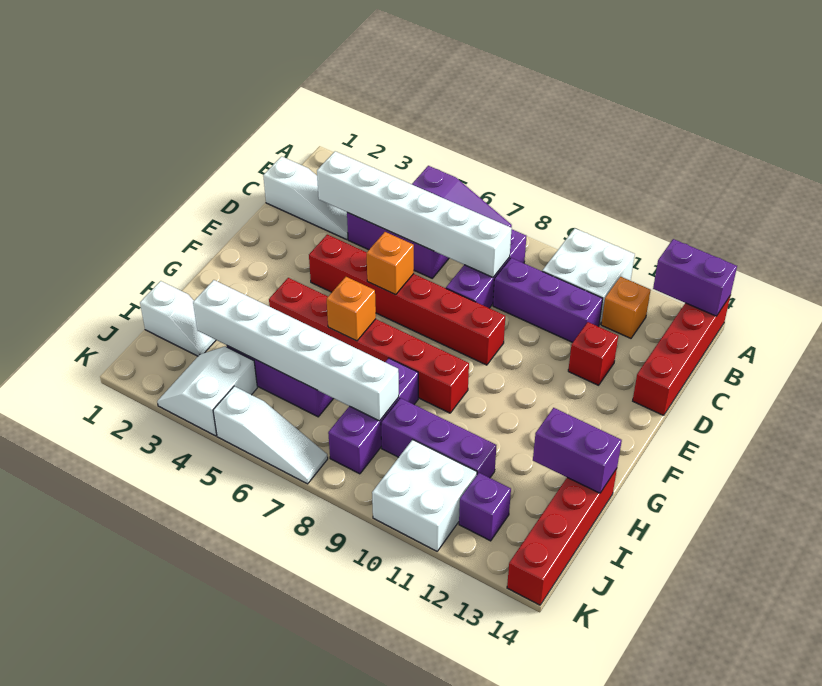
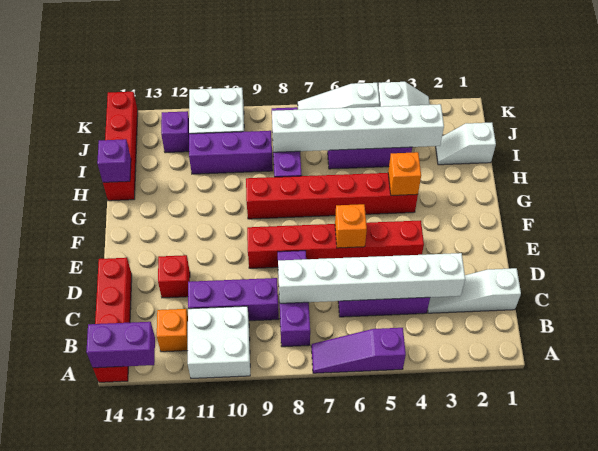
orange 1x1 brick [327,277,376,341] -> orange 1x1 brick moved to [388,152,421,195]
purple 1x2 brick [533,408,622,493] -> purple 1x1 brick [97,139,131,182]

